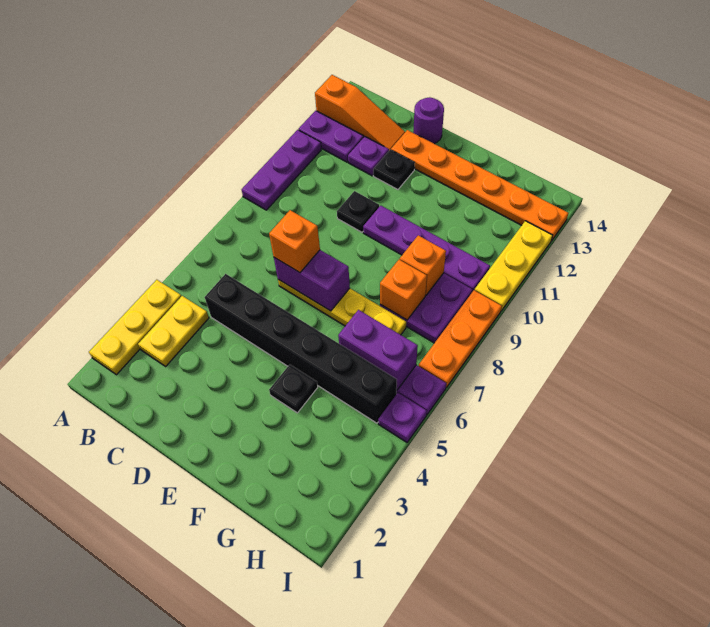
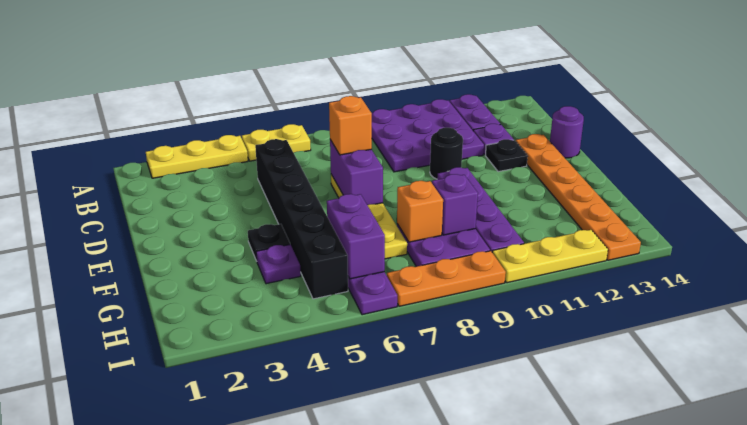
purple 1x3 plate [242,130,321,210] -> purple 3x3 plate [372,99,484,172]
orange 1x3 slope [315,75,405,150] -> none
yellow 1x2 plate [138,296,209,366] -> yellow 1x2 plate moved to [242,124,311,161]
black 1x1 plate [337,191,379,232] -> black 1x1 round brick [430,128,463,179]
orange 1x1 brick [400,235,446,295] -> purple 1x1 brick [432,174,478,235]
purple 1x1 plate [378,393,427,442] -> purple 1x1 plate moved to [256,244,301,284]

